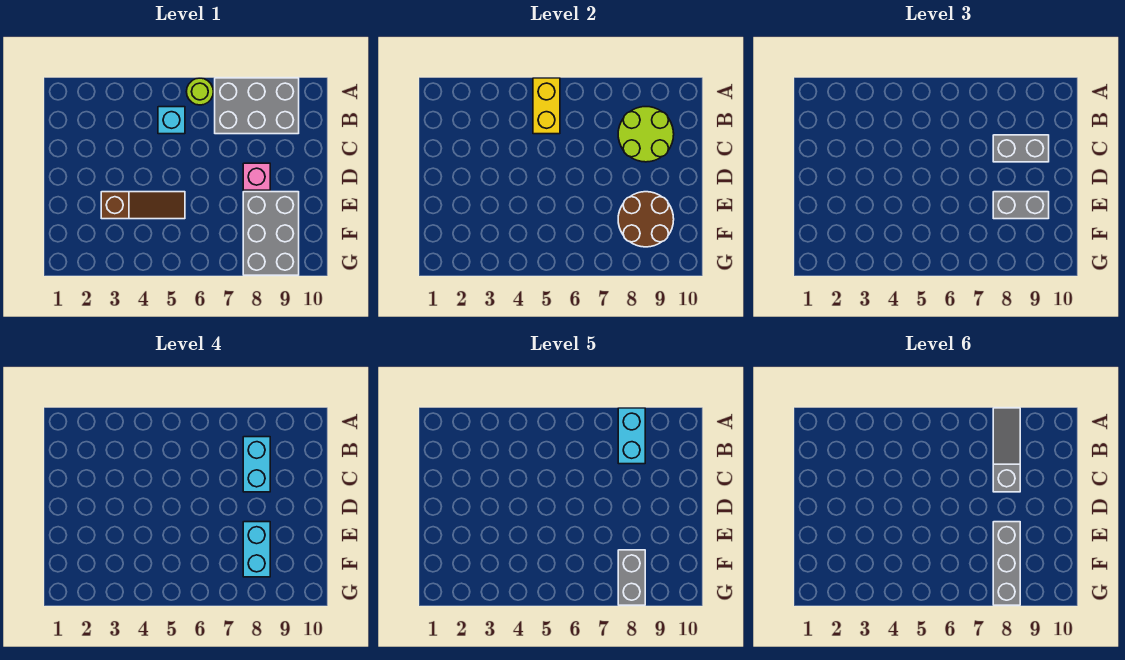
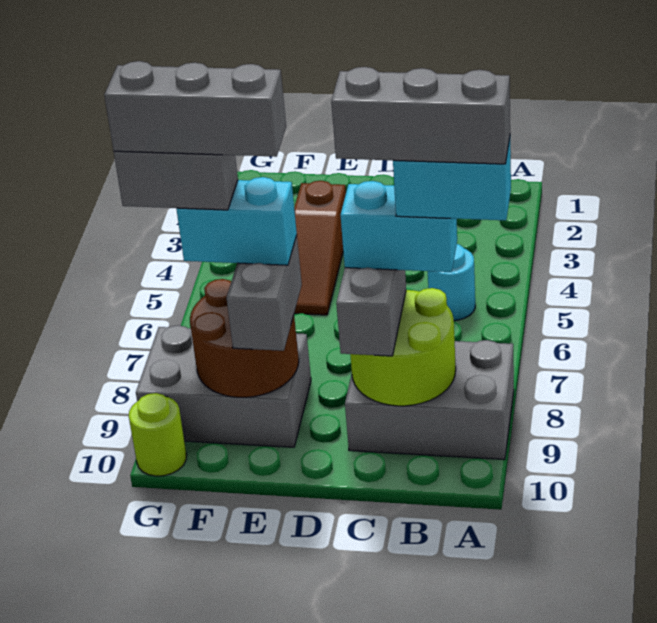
yellow 1x2 brick [533,78,560,134] -> none
lime 1x1 round brick [186,78,213,105] -> lime 1x1 round brick moved to [129,393,186,476]
grey 2x3 brick [215,78,299,134] -> grey 2x3 brick turned to [345,340,514,460]
grey 1x3 slope [993,408,1020,492] -> grey 1x3 brick [331,67,510,164]
cyan 1x1 brick [158,107,185,134] -> cyan 1x1 round brick [428,244,475,321]
pink 1x1 brick [243,163,270,190] -> none

